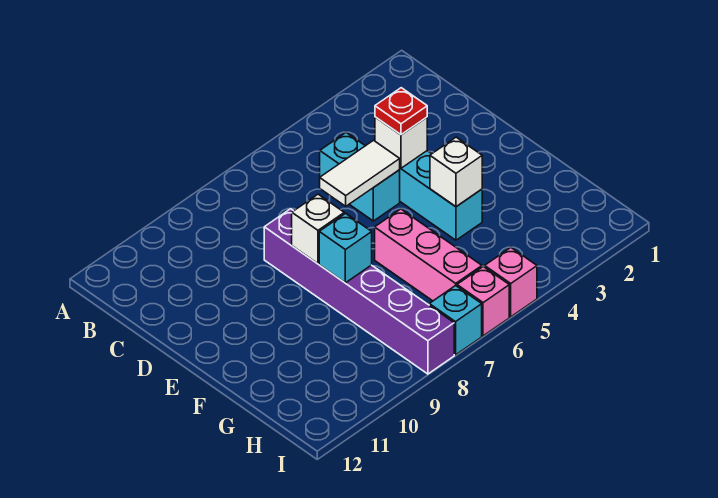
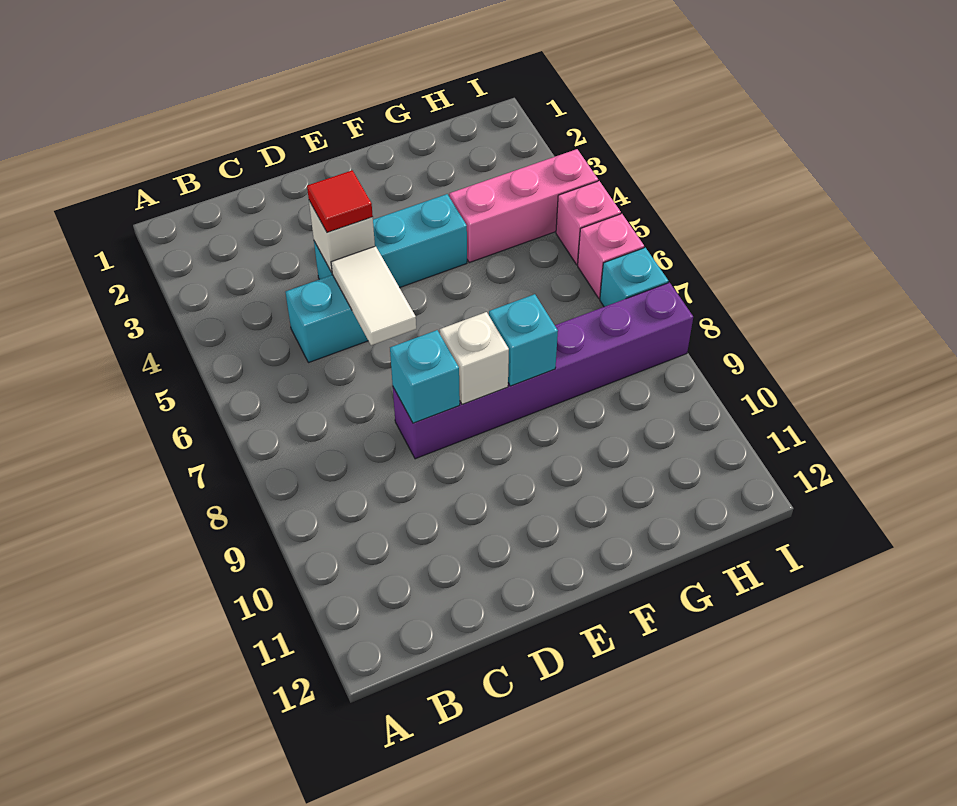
red 1x1 plate [375,88,427,135] -> red 1x1 tile [307,170,373,232]
none -> cyan 1x1 brick [390,330,460,423]
white 1x1 brick [430,137,482,207] -> none
pink 1x3 brick [375,209,482,301] -> pink 1x3 brick moved to [449,149,598,263]

